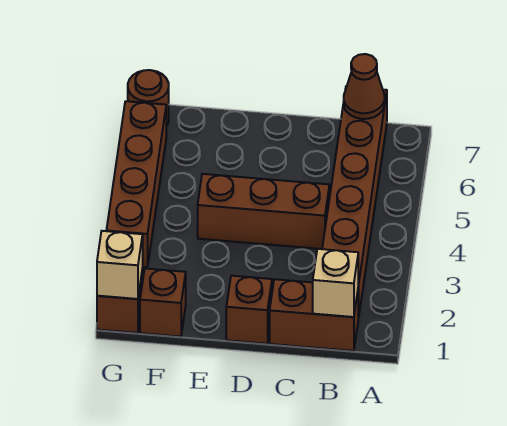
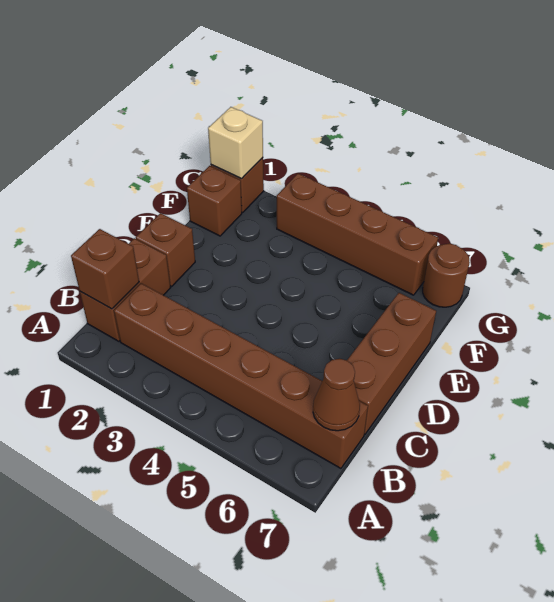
tan 1x1 brick [313,249,358,317] -> brown 1x1 brick [71,229,139,309]
brown 1x3 brick [198,174,329,249] -> brown 1x3 brick moved to [347,293,436,434]

